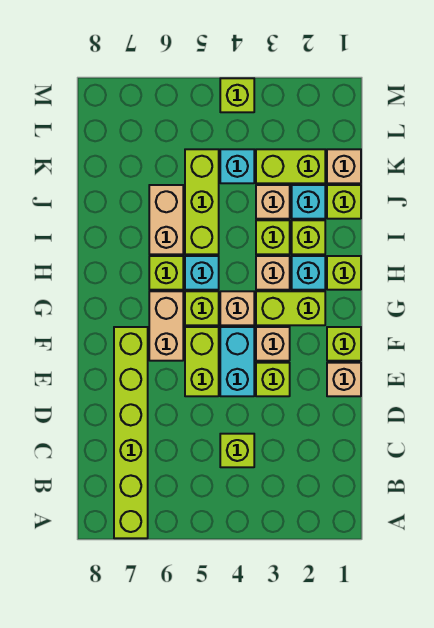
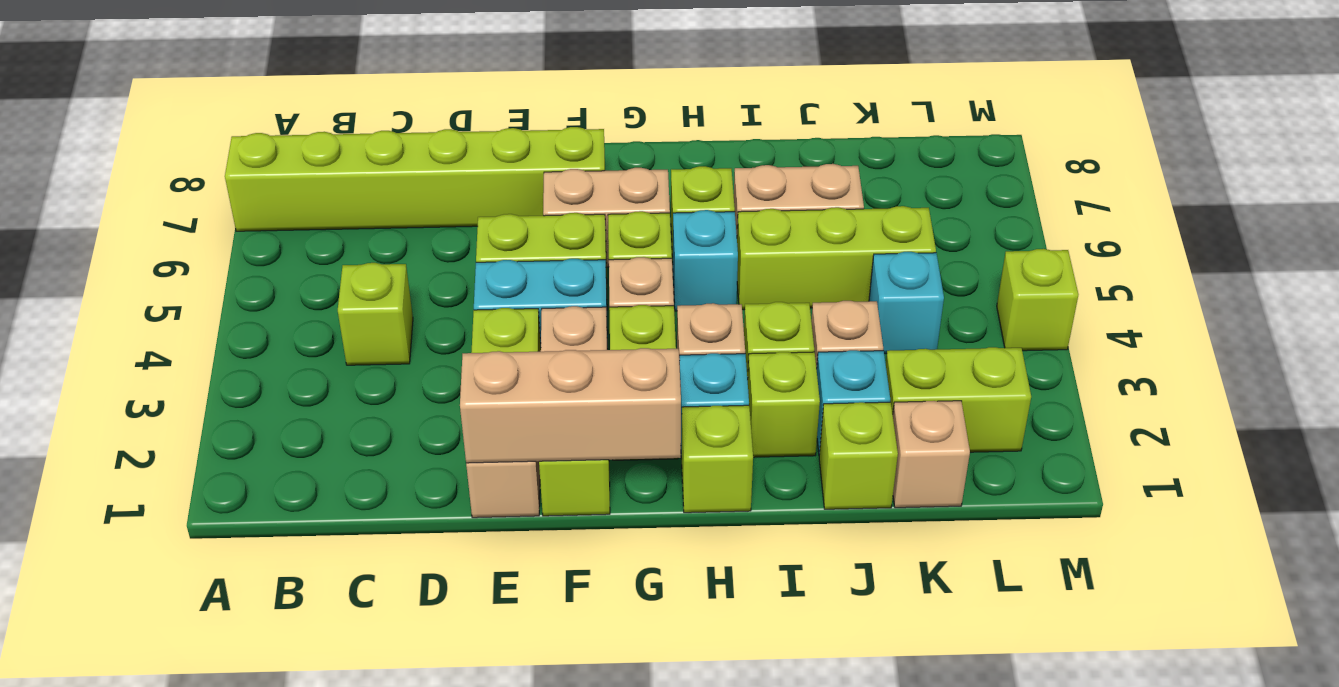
none -> tan 1x3 brick [460,348,681,463]
lime 1x2 brick [256,149,325,183] -> lime 1x2 brick turned to [886,347,1031,452]

